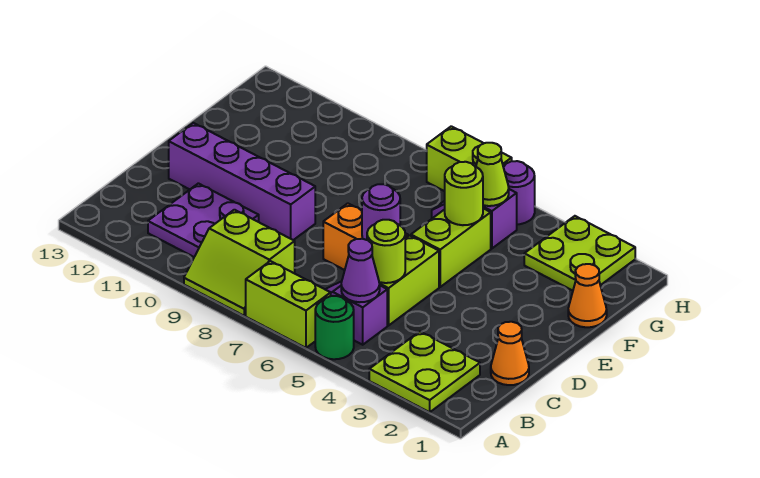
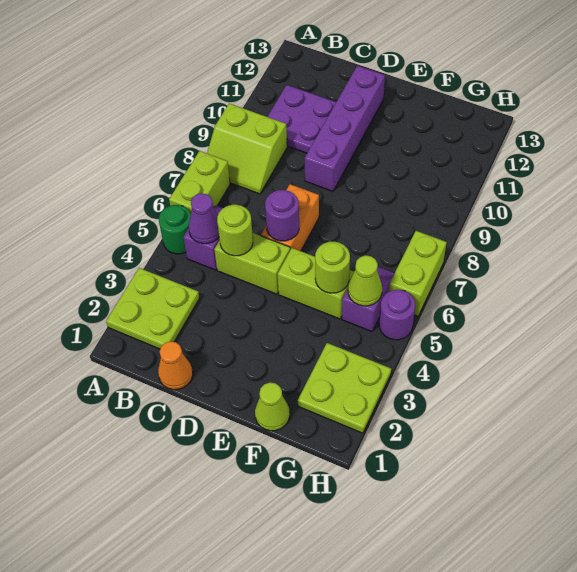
lime 2x2 slope [184,210,295,316] -> lime 2x2 slope turned to [207,103,287,194]
orange 1x1 cone [568,264,607,327] -> lime 1x1 cone [255,383,290,431]

